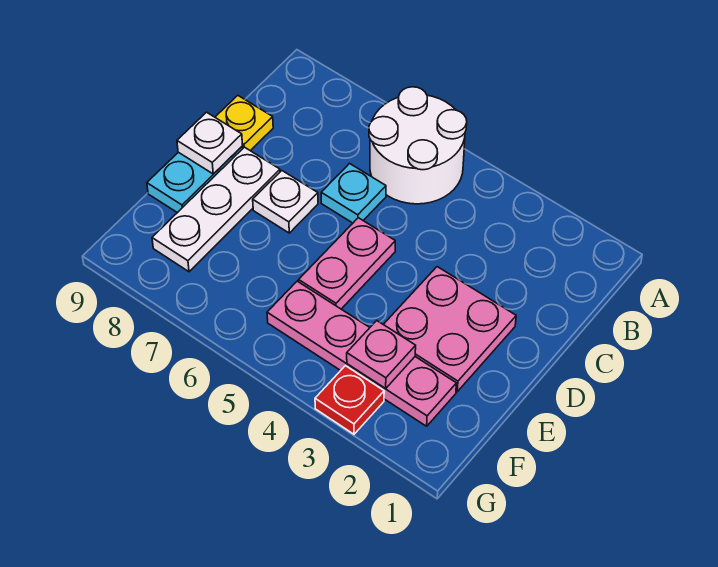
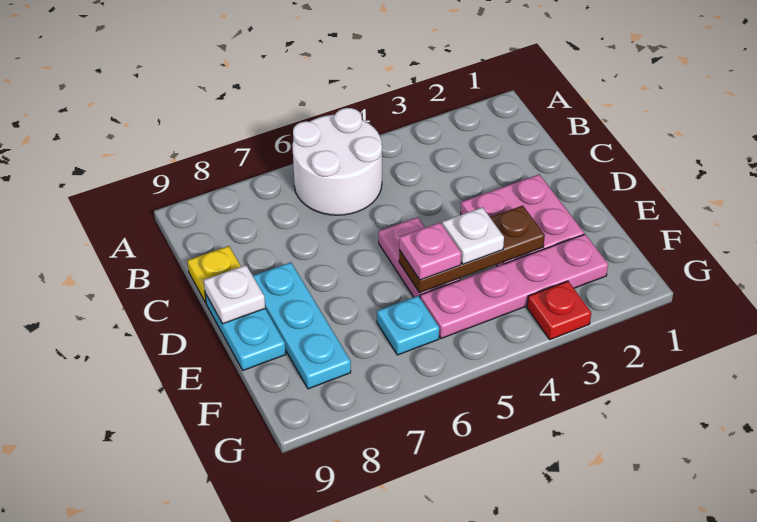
cyan 1x1 plate [321,164,386,223] -> cyan 1x1 plate moved to [377,296,439,355]
white 1x1 plate [253,171,318,233] -> white 1x1 plate moved to [442,207,504,264]
white 1x3 plate [152,147,280,272] -> cyan 1x3 plate [253,262,351,389]
none -> brown 1x3 plate [399,206,545,293]
pink 1x1 plate [347,321,416,389] -> pink 1x1 plate moved to [399,222,461,280]

